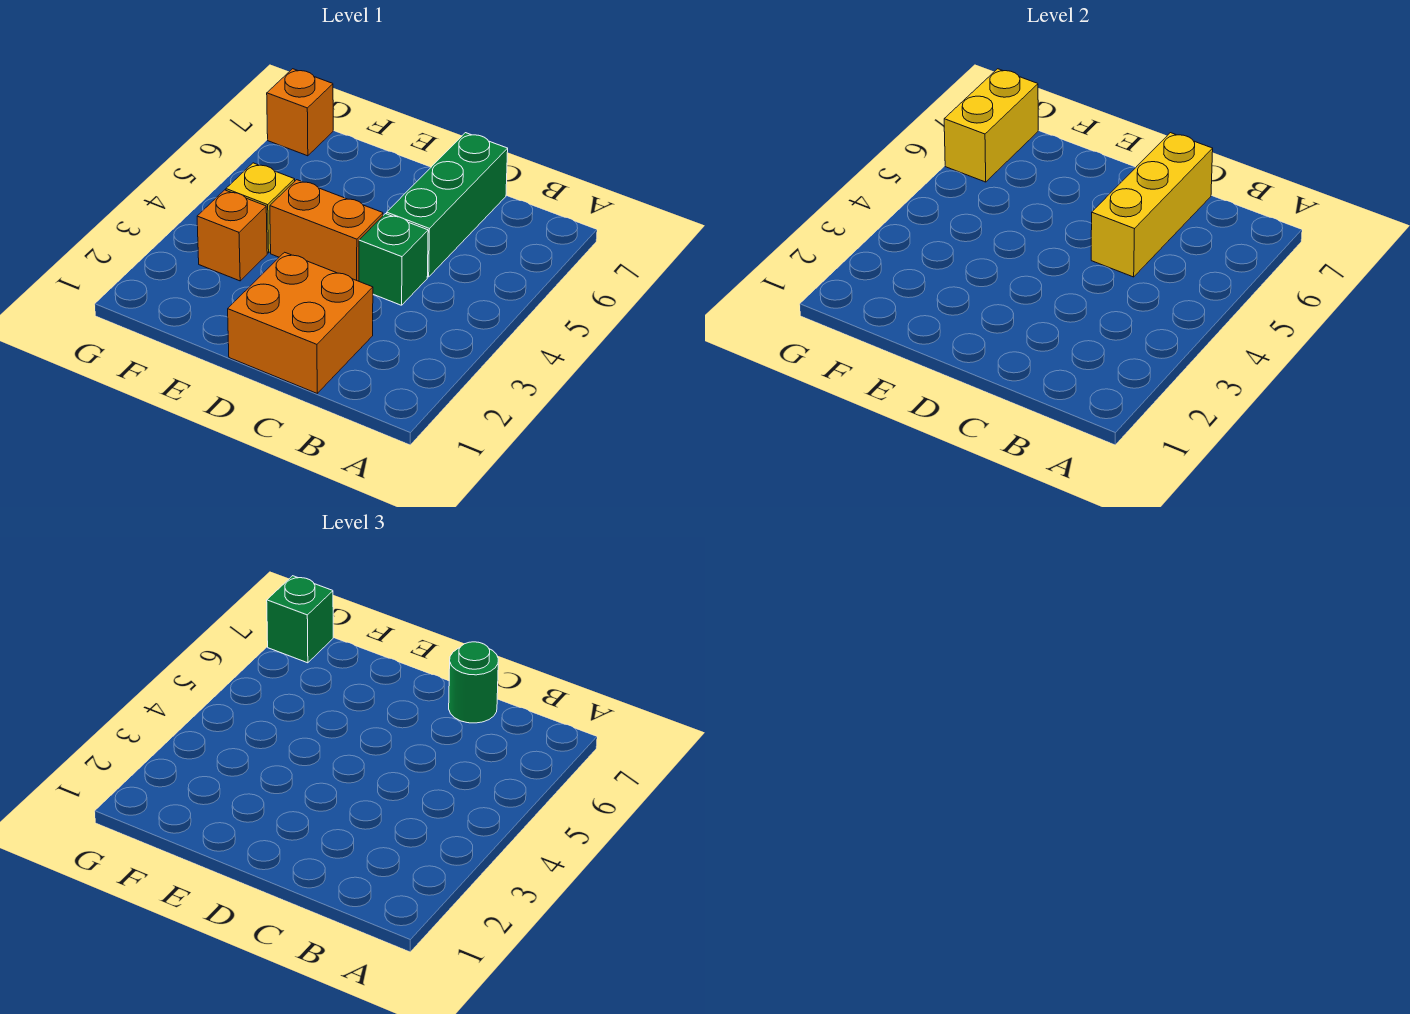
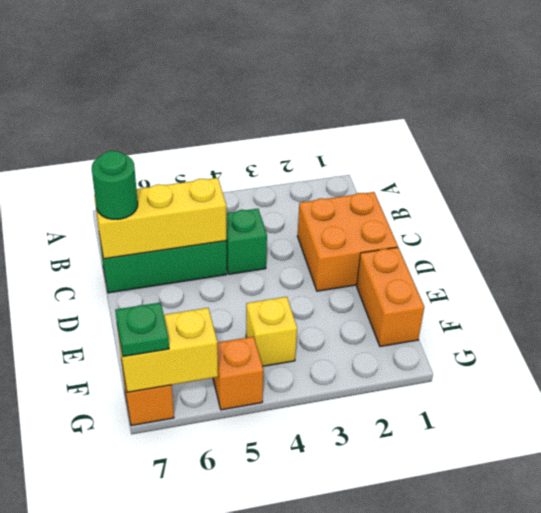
orange 1x2 brick [270,180,383,281] -> orange 1x2 brick moved to [357,247,424,347]
orange 1x1 brick [197,190,267,281] -> orange 1x1 brick moved to [213,337,263,410]
green 1x1 brick [267,576,333,663] -> green 1x1 plate [115,302,169,357]

